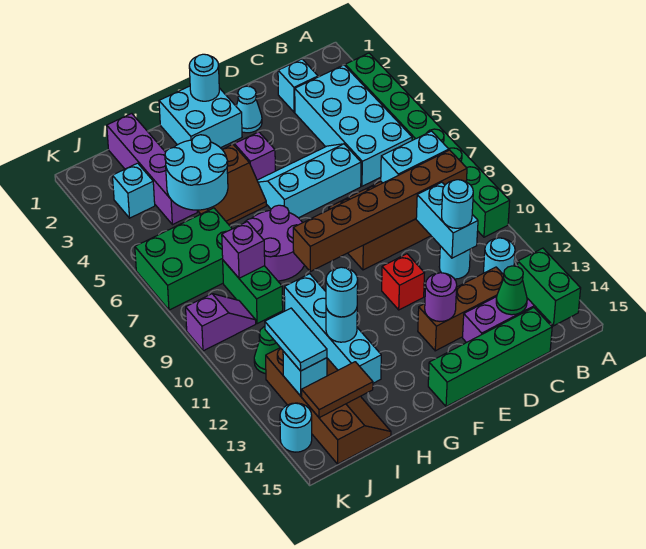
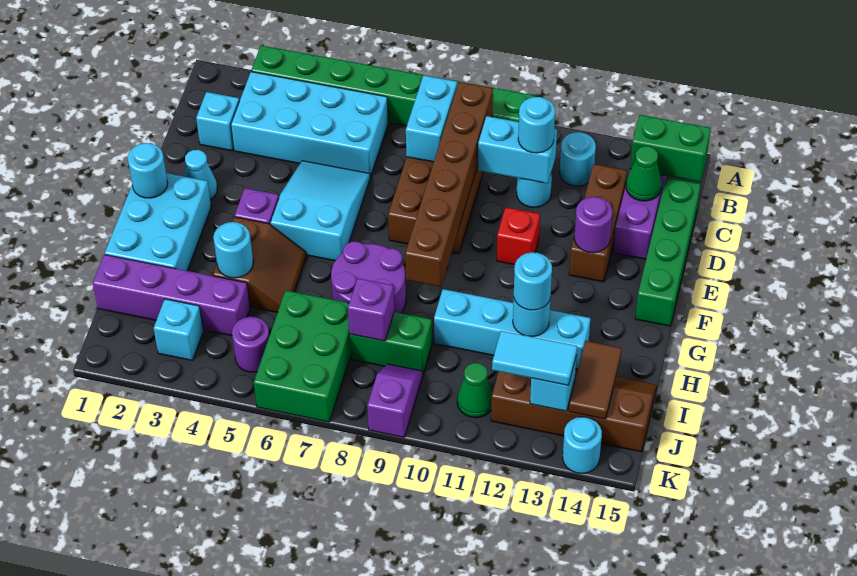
cyan 2x3 slope [257,144,361,218] -> cyan 2x3 slope turned to [270,161,370,261]
cyan 2x2 brick [159,86,242,148] -> cyan 2x3 brick [105,173,211,271]
cyan 2x2 round brick [165,135,228,210] -> cyan 1x1 round brick [213,222,253,278]
none -> purple 1x1 round brick [232,317,269,372]

